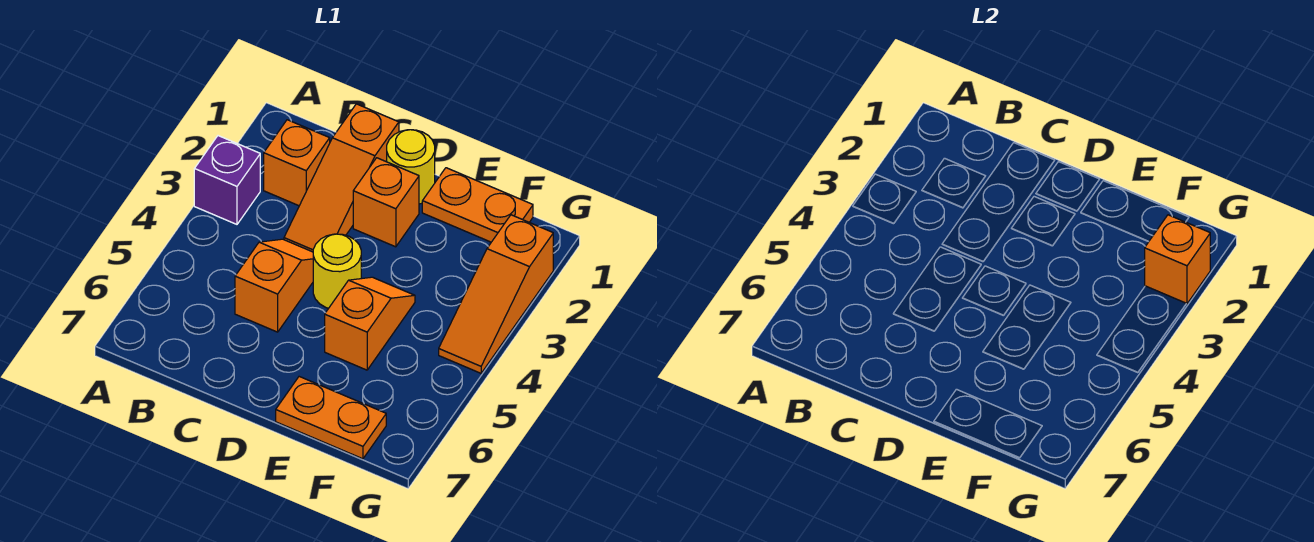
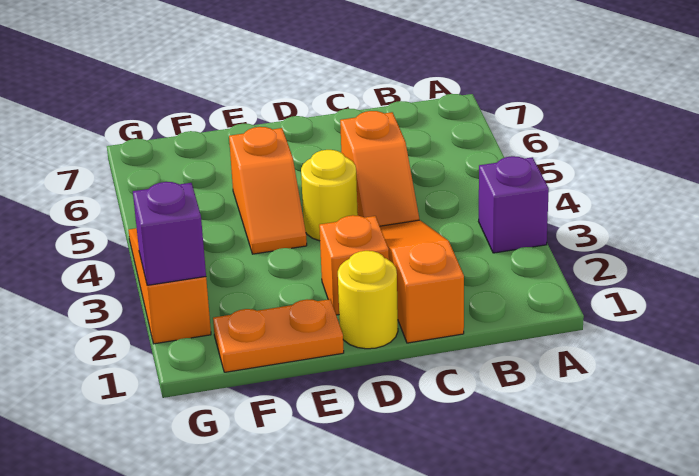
orange 1x1 brick [264,120,330,206] -> none
orange 1x2 plate [276,377,386,459] -> none
orange 1x1 brick [1145,215,1210,304] -> purple 1x1 brick [133,182,206,285]

